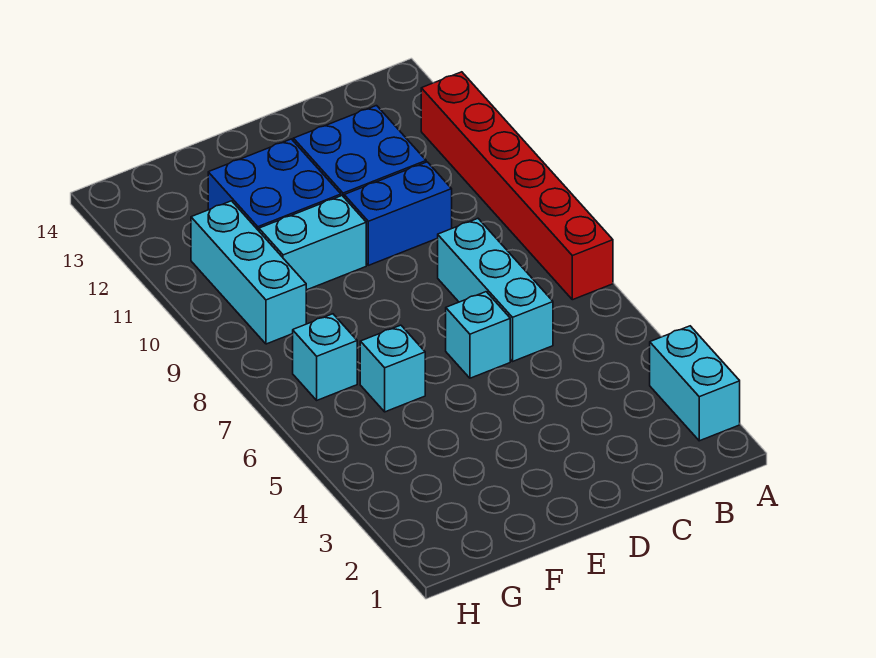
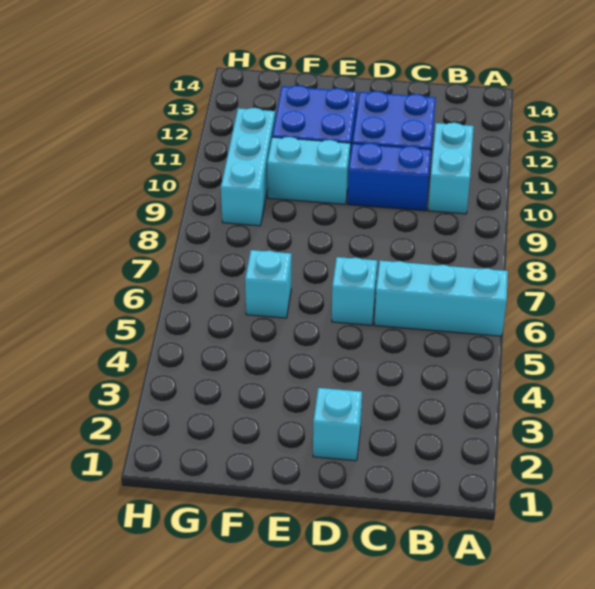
cyan 1x2 brick [650,326,740,441] -> cyan 1x2 brick moved to [428,123,474,214]
red 1x6 brick [421,72,613,300] -> none
cyan 1x3 brick [438,219,553,361] -> cyan 1x3 brick turned to [374,261,508,336]
cyan 1x1 brick [293,314,357,400] -> cyan 1x1 brick moved to [313,388,362,461]

